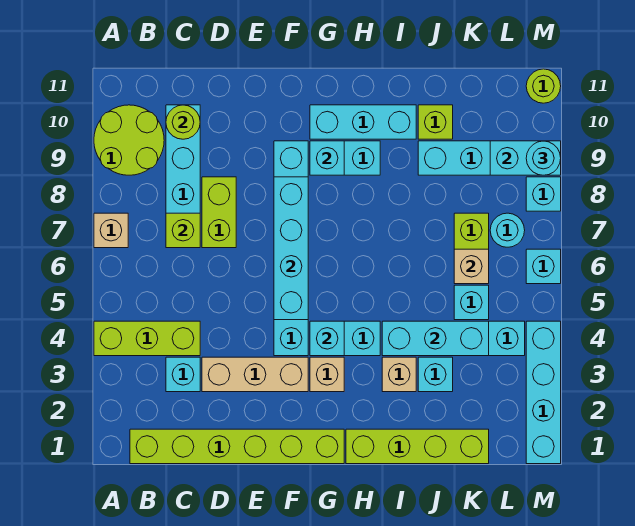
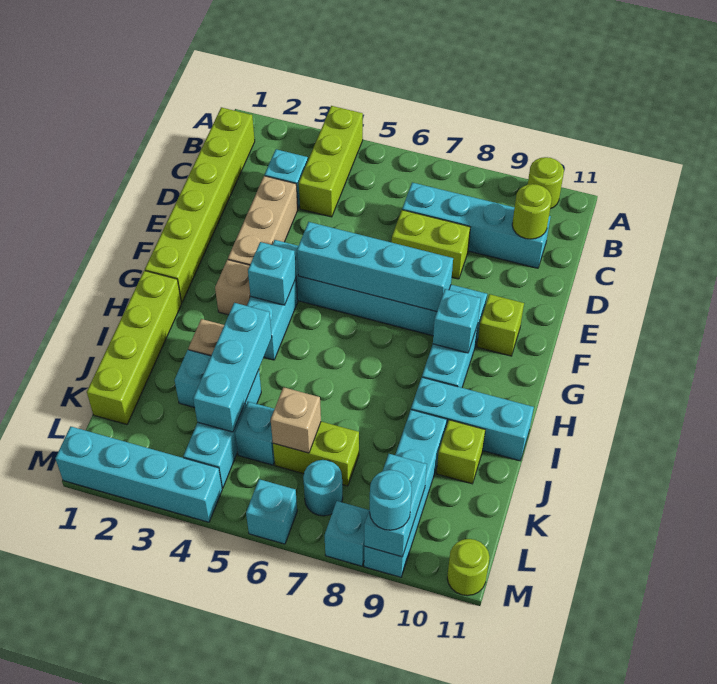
tan 1x1 brick [94,213,128,248] -> none
lime 2x2 round brick [94,105,164,175] -> lime 1x1 round brick [528,157,564,209]
lime 1x1 brick [166,213,200,248] -> lime 1x1 brick moved to [477,294,524,356]
cyan 1x3 brick [310,105,416,139] -> cyan 1x3 brick turned to [411,377,534,461]

